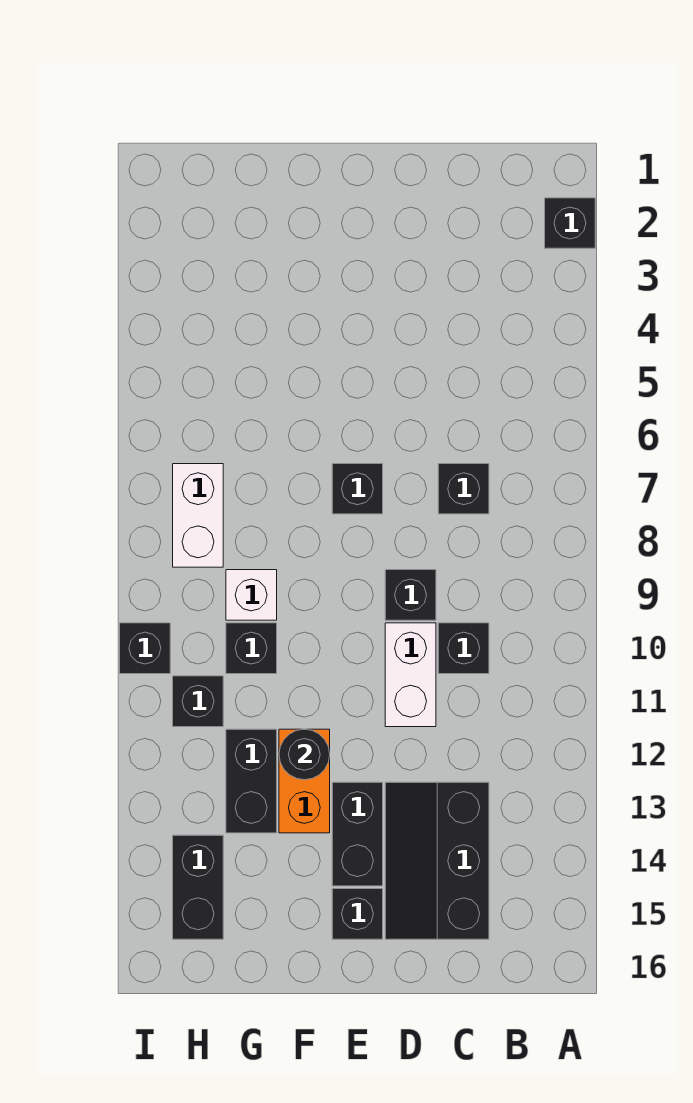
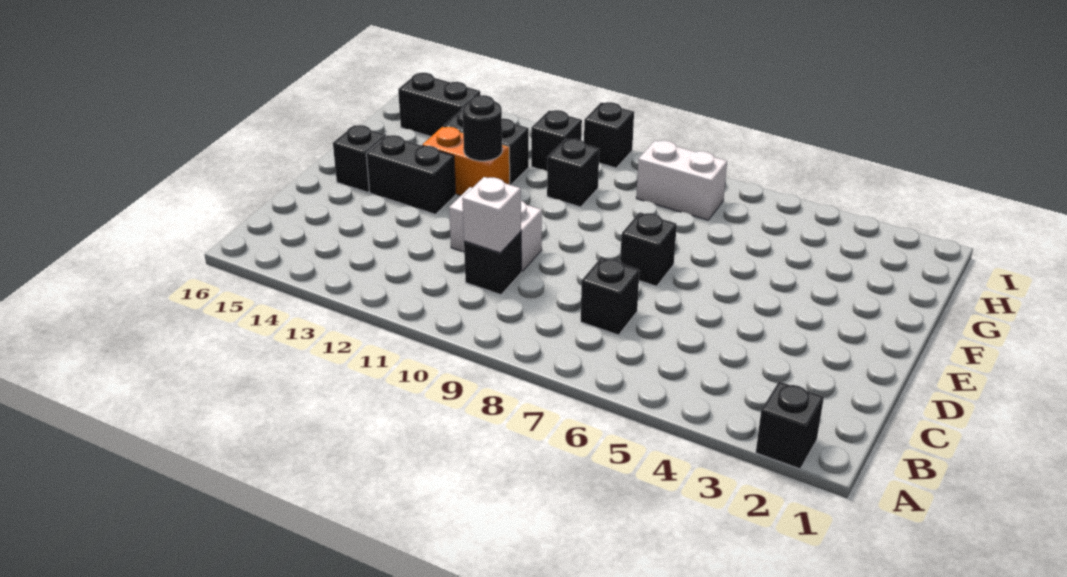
black 2x3 slope [385,782,489,939] -> none
black 1x1 brick [385,570,436,620] -> none
white 1x1 brick [226,570,277,620] -> white 1x1 brick moved to [462,177,521,253]

